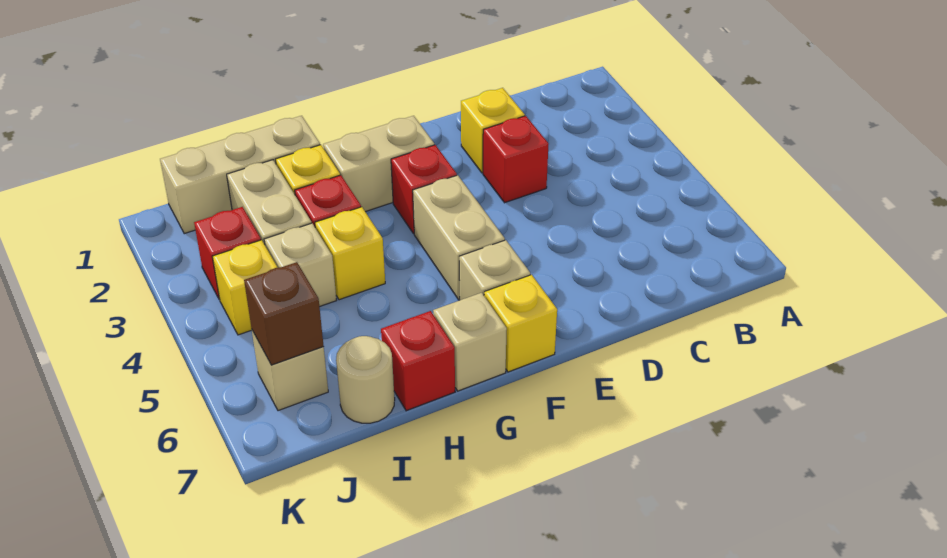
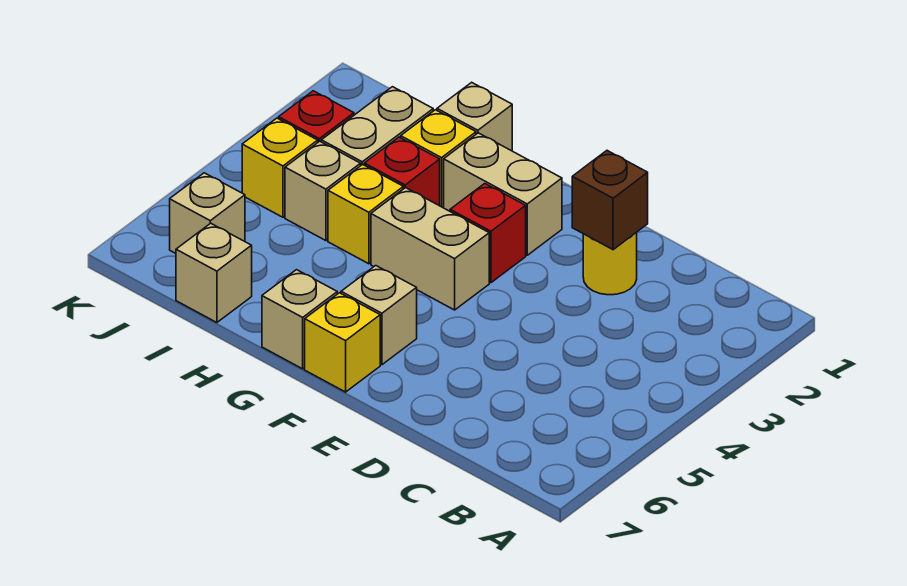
yellow 1x1 brick [461,88,525,173] -> yellow 1x1 round brick [583,232,637,295]
red 1x1 brick [483,116,549,203] -> none
tan 1x2 brick [413,175,505,300] -> tan 1x2 brick turned to [371,188,489,310]
tan 1x3 brick [160,116,320,234] -> tan 1x1 brick [437,82,512,151]
red 1x1 brick [381,311,455,411] -> none
tan 1x1 round brick [336,336,395,423] -> tan 1x1 brick [176,223,252,323]
brown 1x1 brick [244,262,324,365] -> brown 1x1 brick moved to [572,151,648,250]

